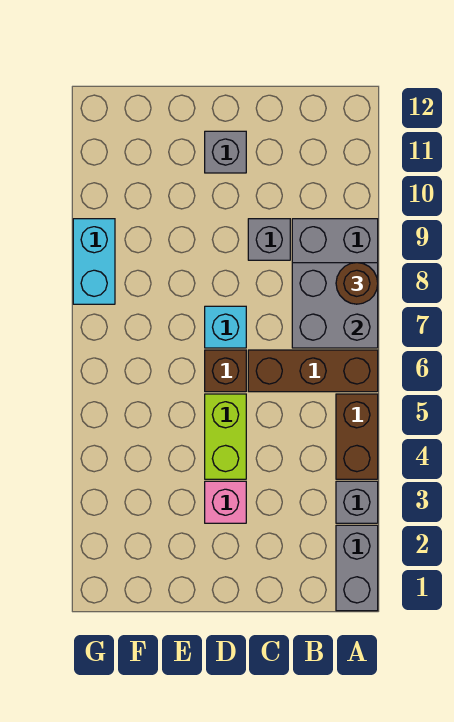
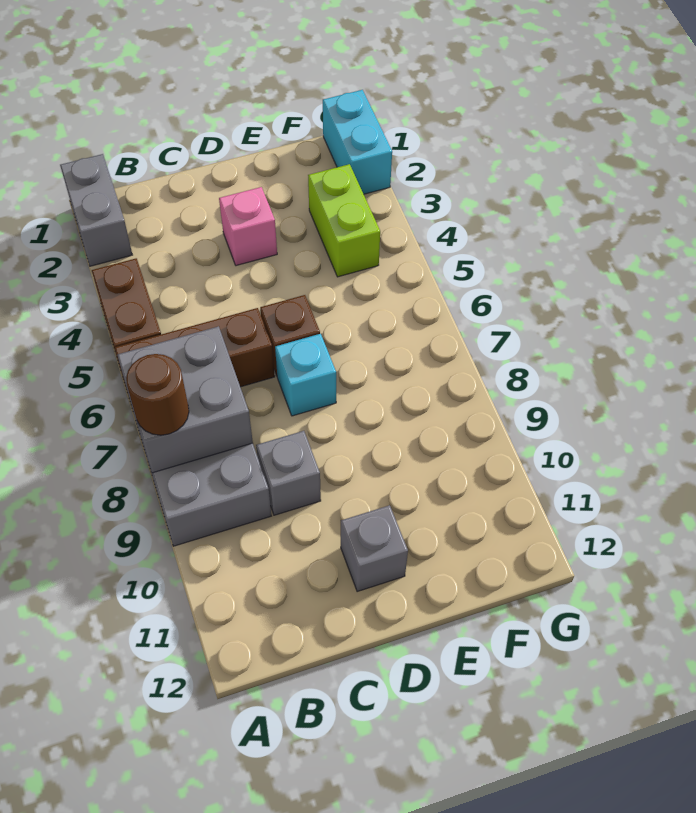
grey 1x1 brick [336,481,378,523] -> none
lime 1x2 brick [205,394,246,479] -> lime 1x2 brick moved to [308,164,380,277]
cyan 1x2 brick [73,219,115,304] -> cyan 1x2 brick moved to [323,90,392,194]

